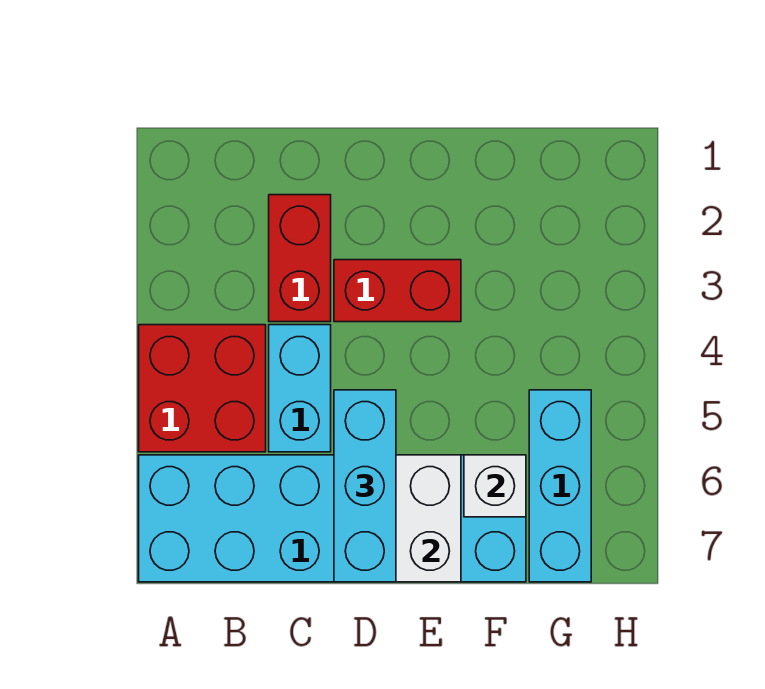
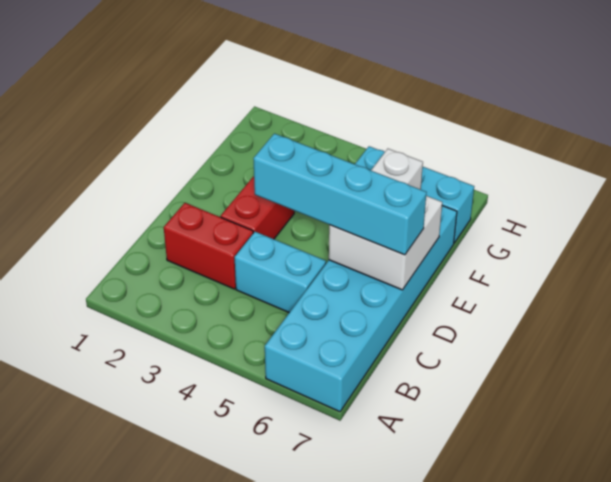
red 2x2 brick [139,325,266,452] -> none
cyan 1x3 brick [334,390,396,582] -> cyan 1x4 brick [253,134,427,255]

